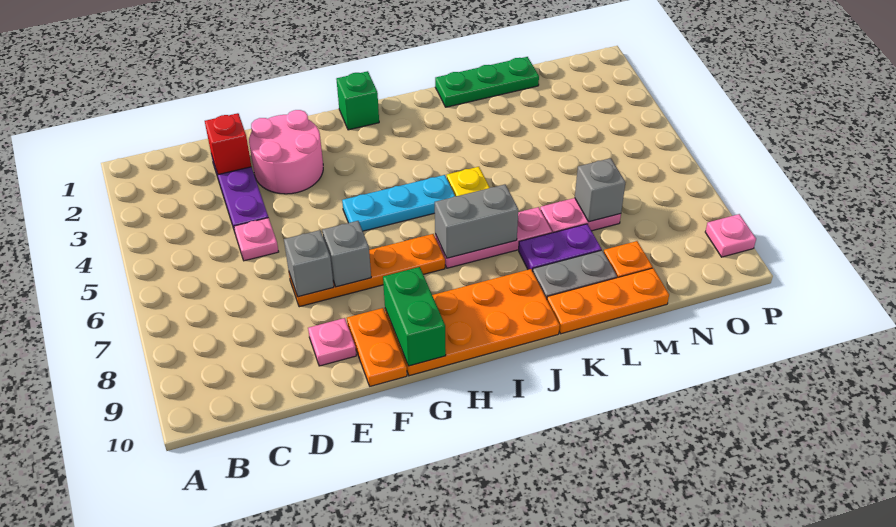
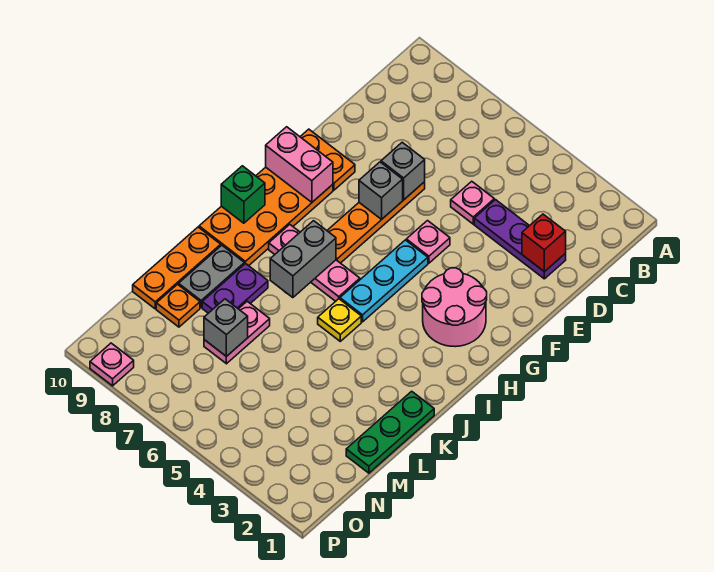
pink 2x2 round brick [249,110,323,194] -> pink 2x2 round brick moved to [422,268,487,347]
pink 1x1 plate [308,318,356,366] -> pink 1x1 plate moved to [406,221,450,263]
green 1x2 brick [383,267,446,366] -> pink 1x2 brick [266,127,333,202]
green 1x1 brick [336,71,379,130] -> green 1x1 brick moved to [221,166,265,223]
pink 1x3 plate [435,207,552,268] -> pink 1x3 plate turned to [269,225,360,301]

